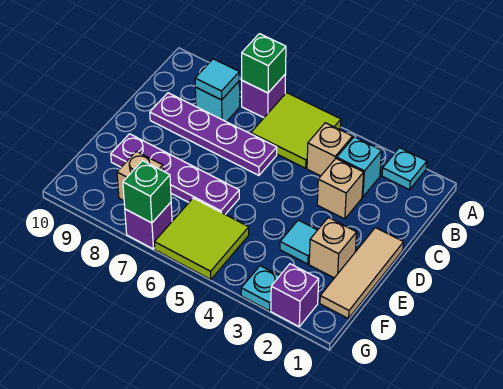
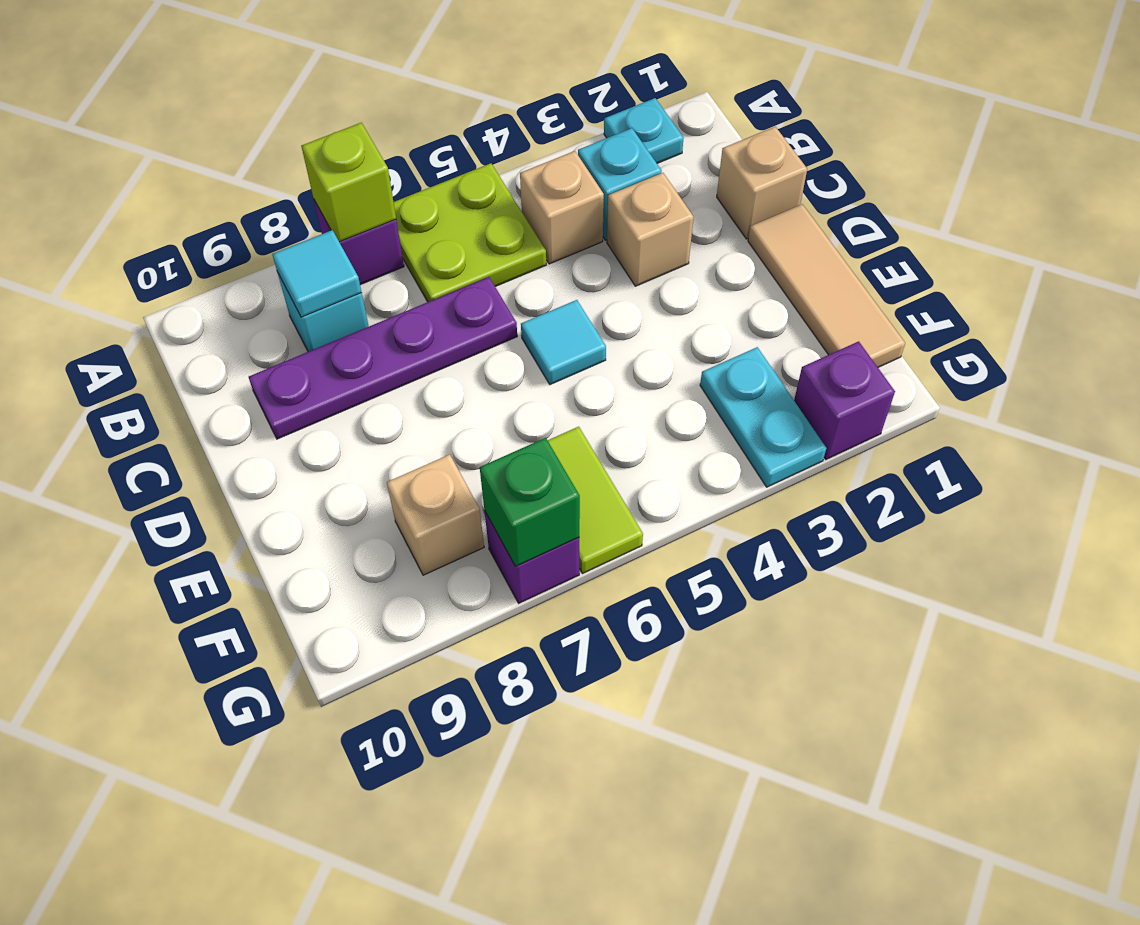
lime 2x2 tile [251,93,341,168] -> lime 2x2 plate [394,163,546,302]
green 1x1 brick [242,34,286,93] -> lime 1x1 brick [301,123,396,242]
tan 1x1 brick [309,218,357,278] -> tan 1x1 brick moved to [717,127,807,239]
cyan 1x1 tile [280,220,317,264] -> cyan 1x1 tile moved to [521,300,606,385]
purple 1x4 plate [111,134,239,214] -> none
lime 2x2 tile [154,198,249,279] -> lime 1x2 tile [548,427,643,574]
cyan 1x1 plate [241,266,279,311] -> cyan 1x2 plate [700,347,826,487]

